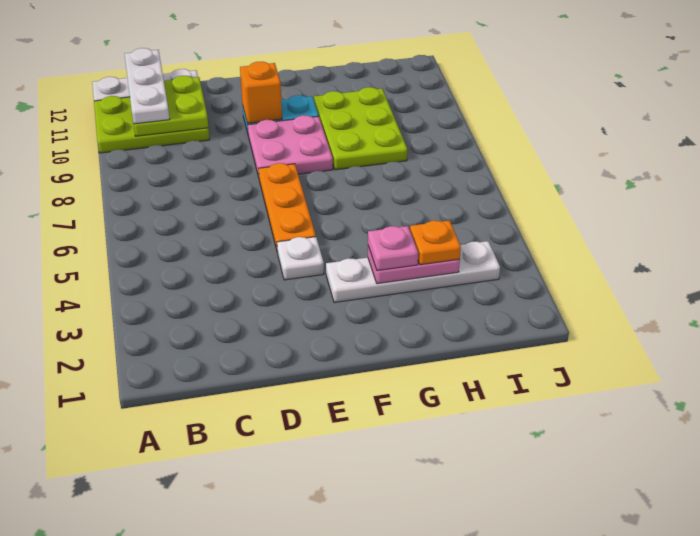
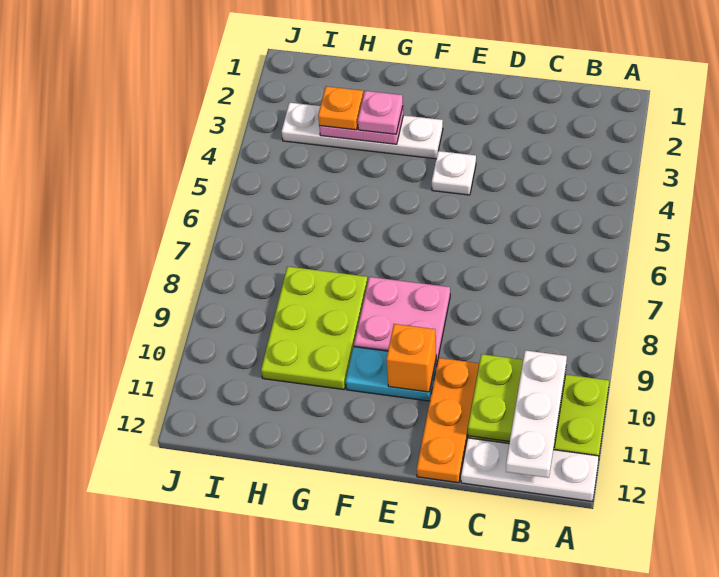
orange 1x3 plate [259,163,316,250] -> orange 1x3 plate moved to [417,358,479,483]

